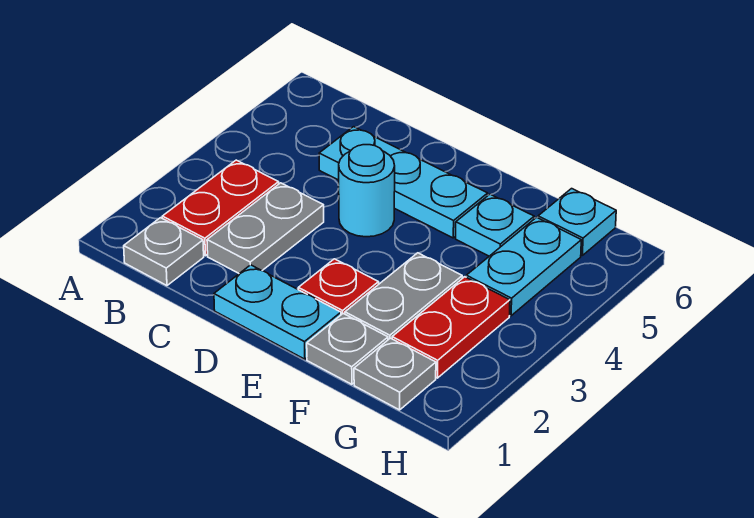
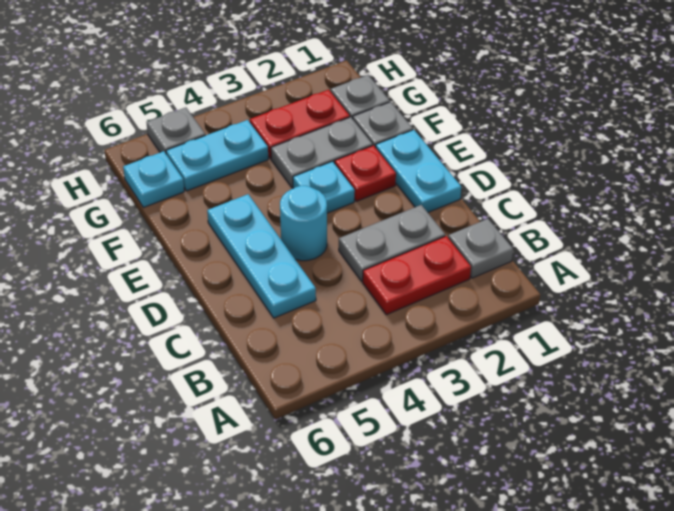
cyan 1x1 plate [456,194,534,256] -> cyan 1x1 plate moved to [293,161,355,213]
none -> grey 1x1 plate [146,108,205,153]

